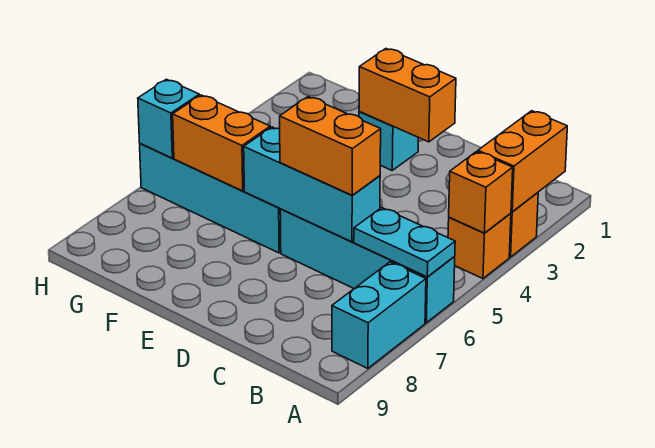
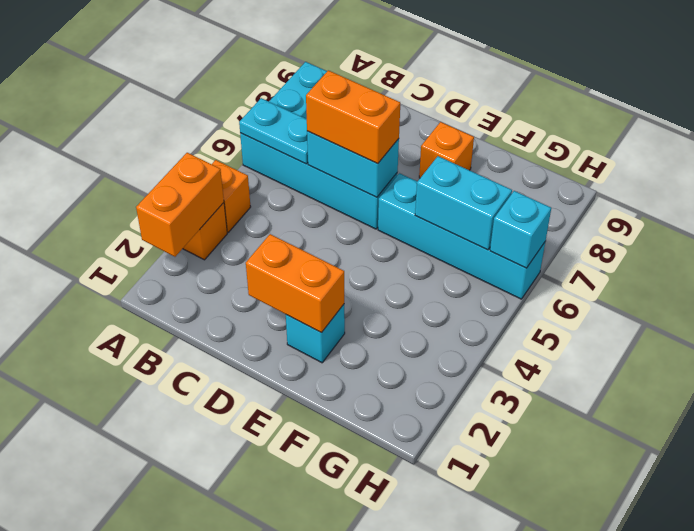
orange 1x1 brick [449,151,513,233] -> orange 1x1 brick moved to [419,122,474,178]
cyan 1x3 brick [244,127,380,242] -> cyan 1x2 brick [307,131,399,197]
orange 1x2 brick [173,95,270,191] -> cyan 1x2 brick [415,156,512,250]

